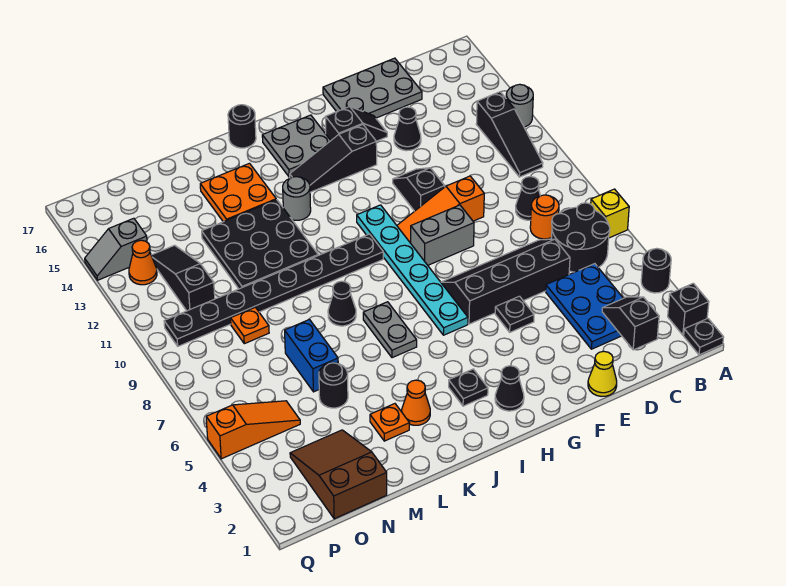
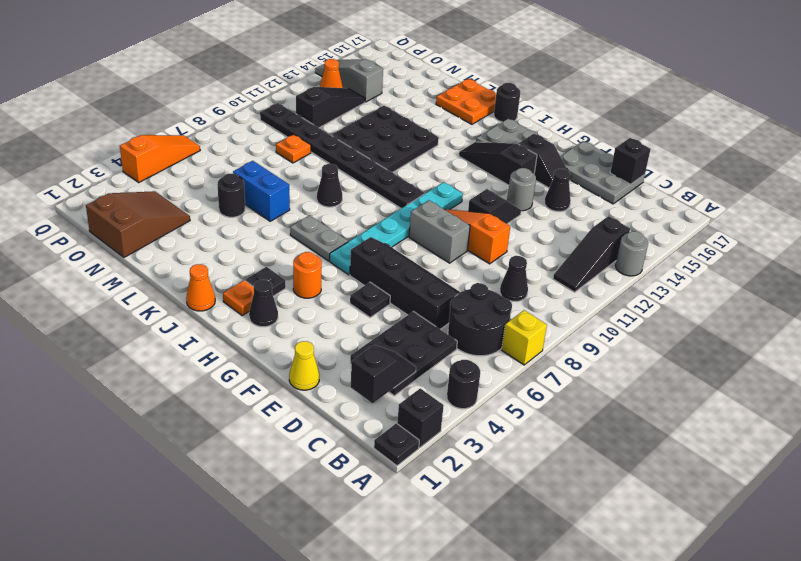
blue 2x3 plate [546,264,623,349] -> black 2x3 plate [350,311,457,396]
orange 1x1 round brick [530,195,559,239] -> orange 1x1 round brick moved to [293,252,322,298]
none -> black 1x1 brick [610,138,651,184]
grey 1x2 plate [363,302,417,358] -> grey 1x2 plate turned to [290,215,348,261]
grey 1x1 round brick [283,177,311,220] -> grey 1x1 round brick moved to [507,168,536,211]
orange 1x1 cone [402,380,430,425] -> orange 1x1 cone moved to [186,264,215,311]
orange 2x2 plate [200,163,276,222] -> orange 2x2 plate moved to [436,79,496,124]
orange 1x1 plate [370,404,409,441] -> orange 1x1 plate moved to [223,280,254,316]
blue 1x2 brick [285,320,338,392] -> blue 1x2 brick turned to [233,161,290,221]
orange 1x3 slope [206,401,300,459] -> orange 1x3 slope turned to [120,135,200,182]
grey 1x2 slope [85,218,147,280] -> grey 1x3 slope [315,59,383,102]

